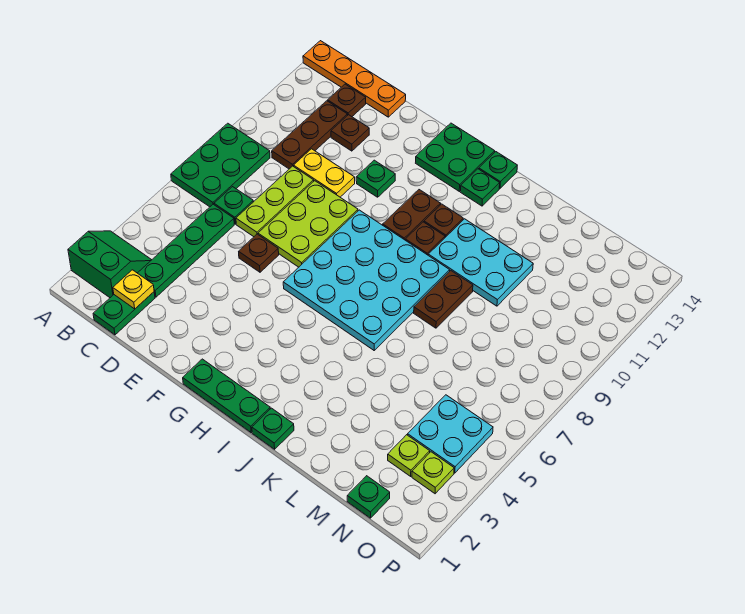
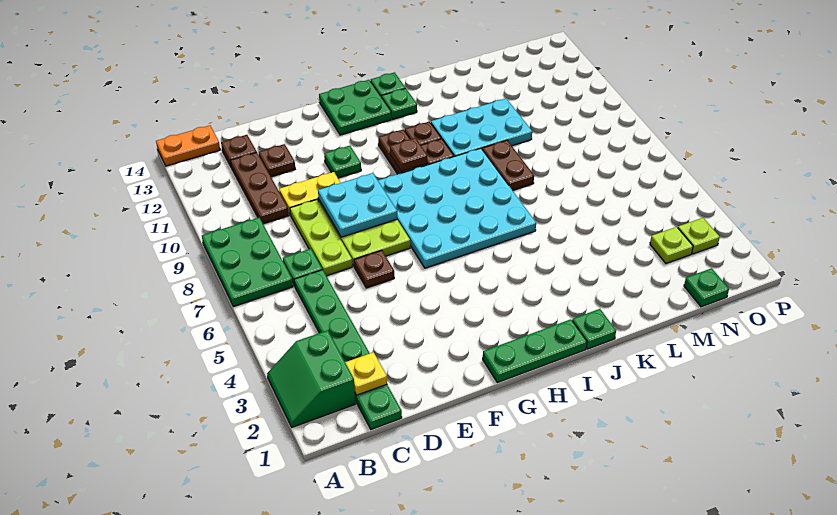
green 2x2 slope [68,231,151,298] -> green 2x2 slope turned to [267,330,355,427]
orange 1x4 plate [303,41,406,117] -> orange 1x2 plate [156,125,220,166]
none -> brown 1x1 plate [390,138,427,171]
cyan 2x2 plate [408,395,493,473] -> cyan 2x2 plate moved to [318,173,397,237]

